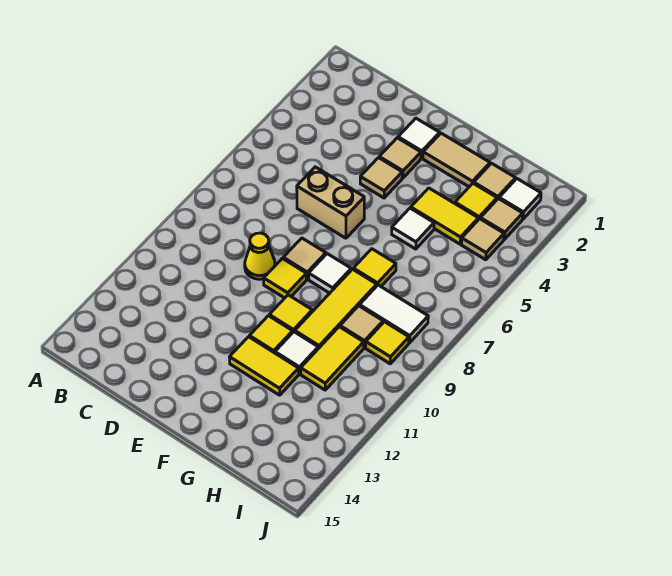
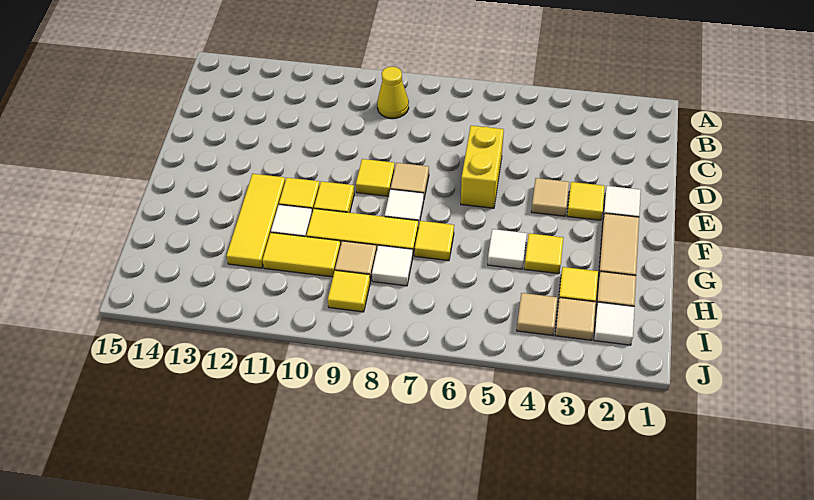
tan 1x2 brick [297,167,364,238] -> yellow 1x2 brick [461,126,504,208]
yellow 1x1 cone [245,233,275,279] -> yellow 1x1 cone moved to [377,67,409,118]
tan 1x1 tile [379,138,421,178] -> yellow 1x1 tile [567,182,605,220]
yellow 1x2 tile [230,337,299,395] -> yellow 1x3 tile [226,174,285,268]
yellow 1x2 tile [411,188,478,244] -> yellow 1x1 tile [524,233,563,274]
white 1x2 tile [360,285,428,343] -> white 1x1 tile [372,245,413,286]

